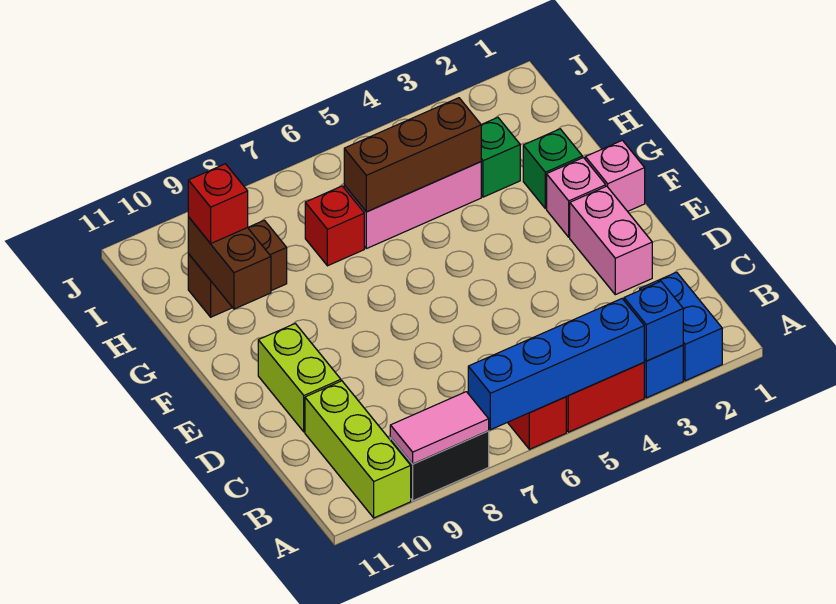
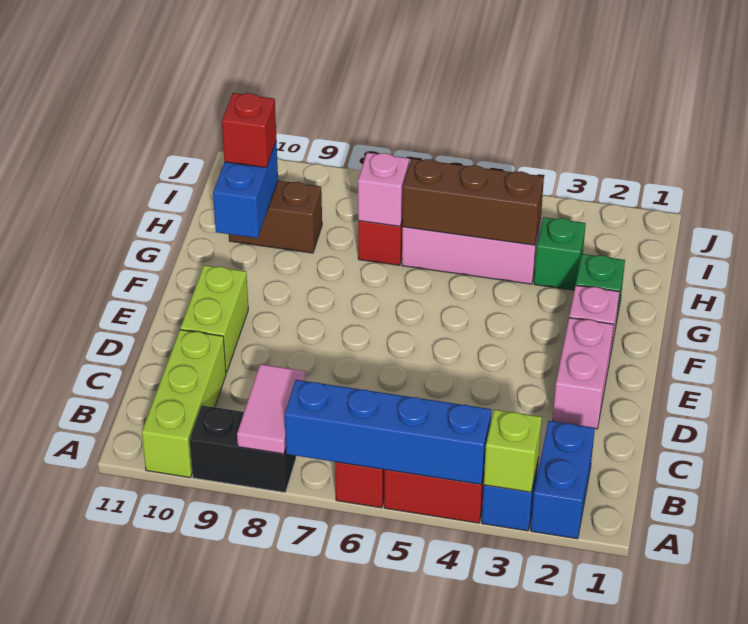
blue 1x1 brick [624,281,683,361] -> lime 1x1 brick [484,410,542,492]
pink 1x2 tile [390,392,489,464] -> pink 1x2 tile turned to [237,364,305,454]
pink 1x1 brick [585,140,645,211] -> pink 1x1 brick moved to [358,153,409,226]
brown 1x2 brick [188,217,271,309] -> blue 1x2 brick [213,141,278,238]

